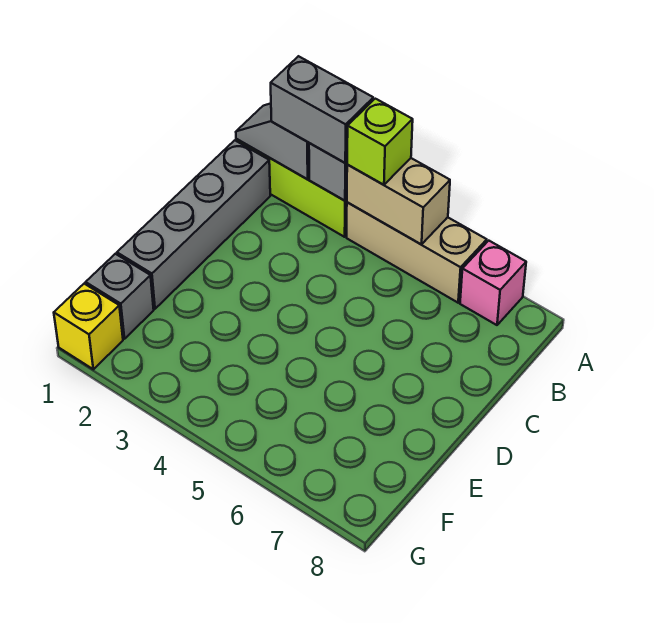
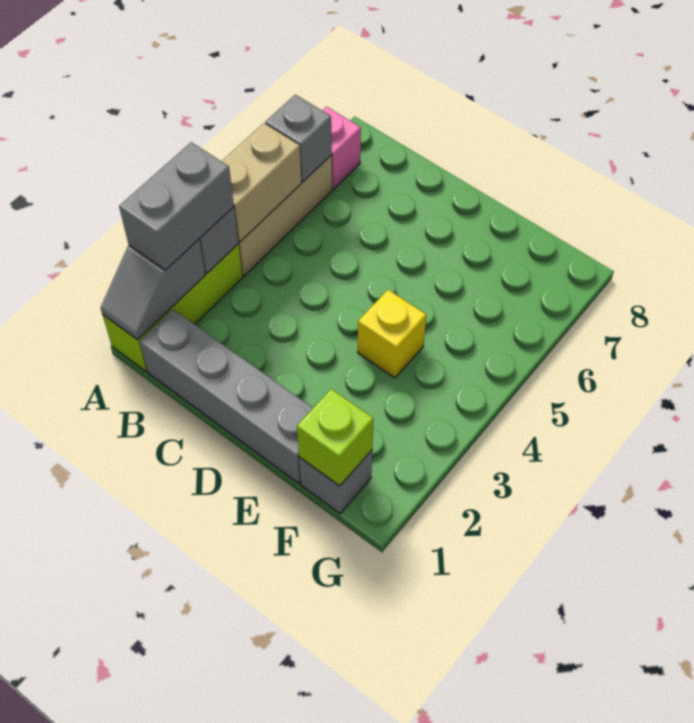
lime 1x1 brick [347,99,413,185] -> lime 1x1 brick moved to [297,389,373,486]
none -> grey 1x1 brick [265,95,332,182]
yellow 1x1 brick [54,284,123,369] -> yellow 1x1 brick moved to [358,290,426,378]

